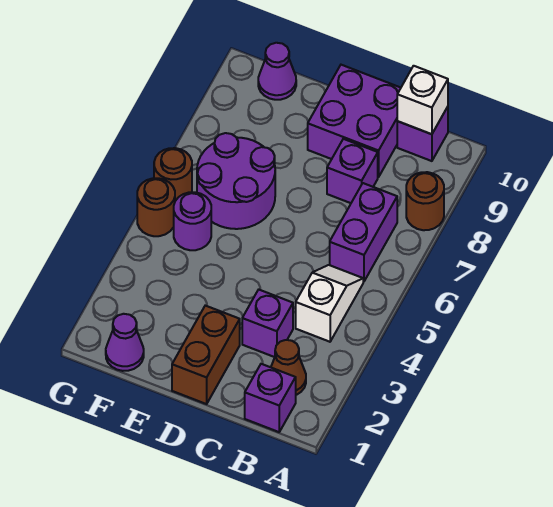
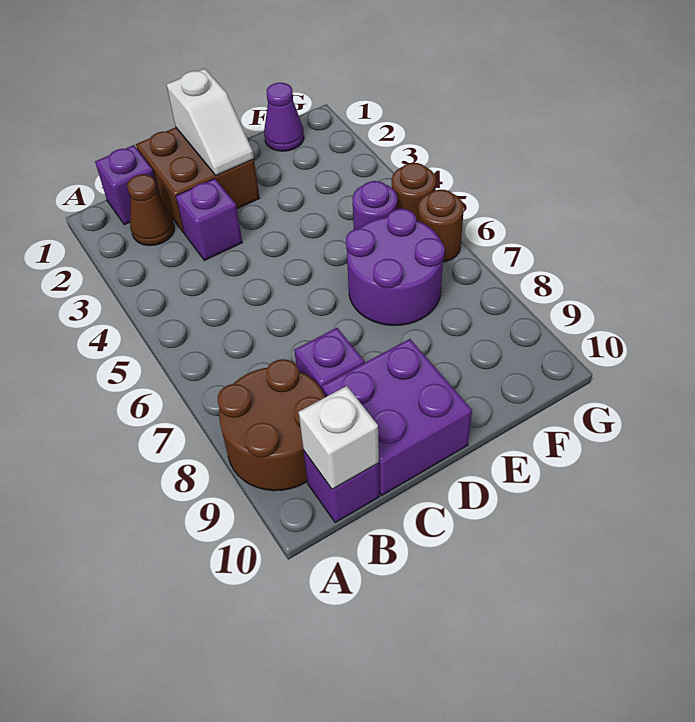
brown 1x1 round brick [406,172,444,230] -> brown 2x2 round brick [218,359,325,491]
white 1x2 slope [296,265,363,342] -> white 1x2 slope moved to [166,69,254,175]
purple 1x2 brick [330,183,397,282] -> none
brown 1x2 brick [172,306,240,404] -> brown 2x2 brick [136,127,259,233]
purple 1x1 cone [258,43,296,100] -> none

